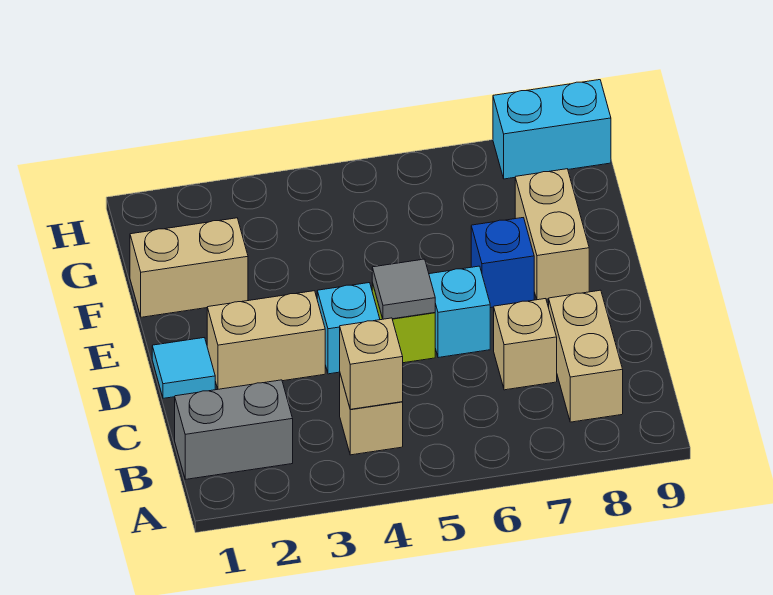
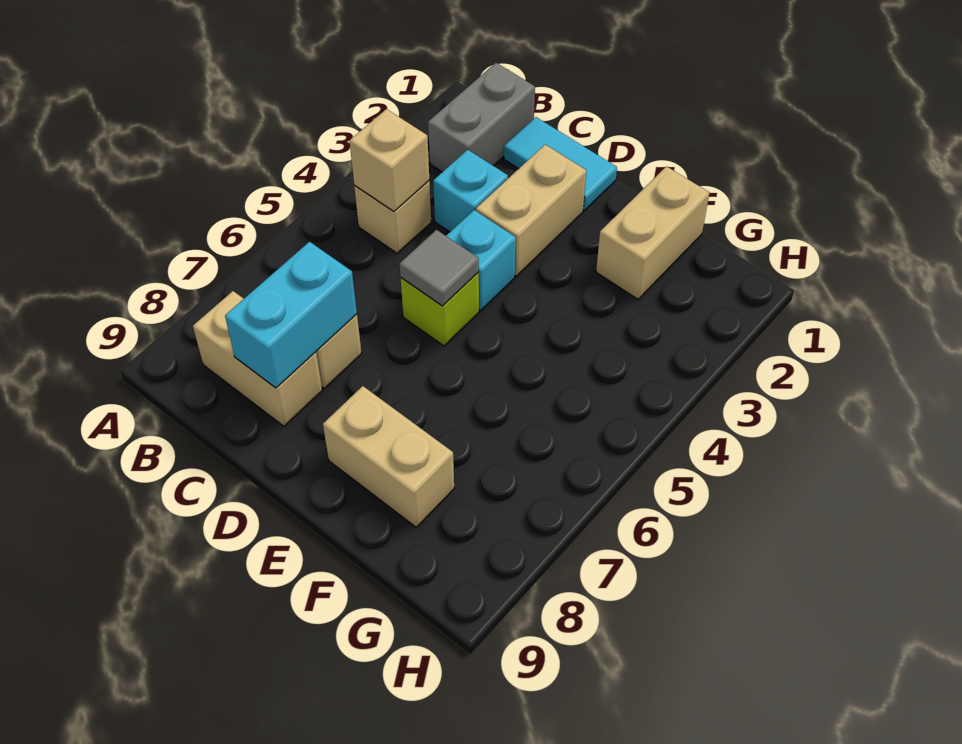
cyan 1x1 tile [152,338,215,398] -> cyan 1x2 tile [504,117,617,210]
cyan 1x1 brick [429,266,490,358] -> cyan 1x1 brick moved to [433,150,508,232]
blue 1x1 brick [471,218,534,308] -> none
cyan 1x2 brick [493,80,611,179] -> cyan 1x2 brick moved to [225,242,357,388]

